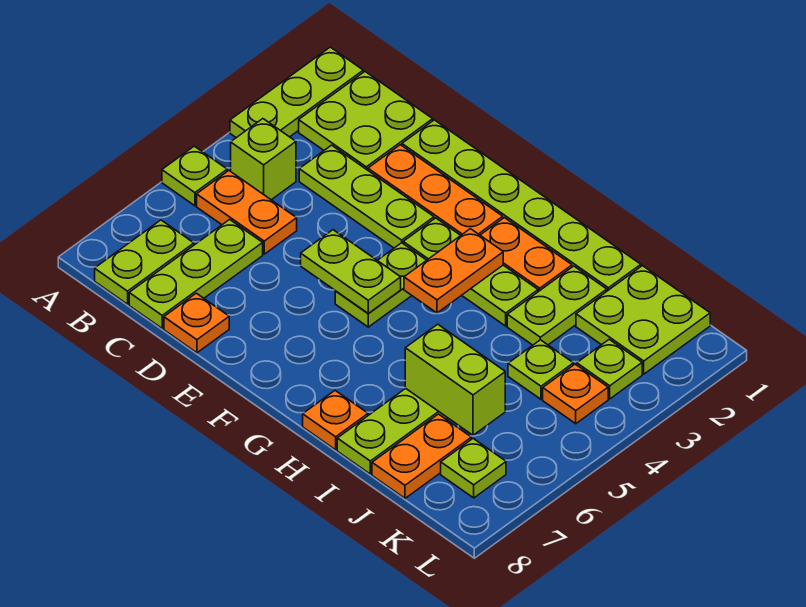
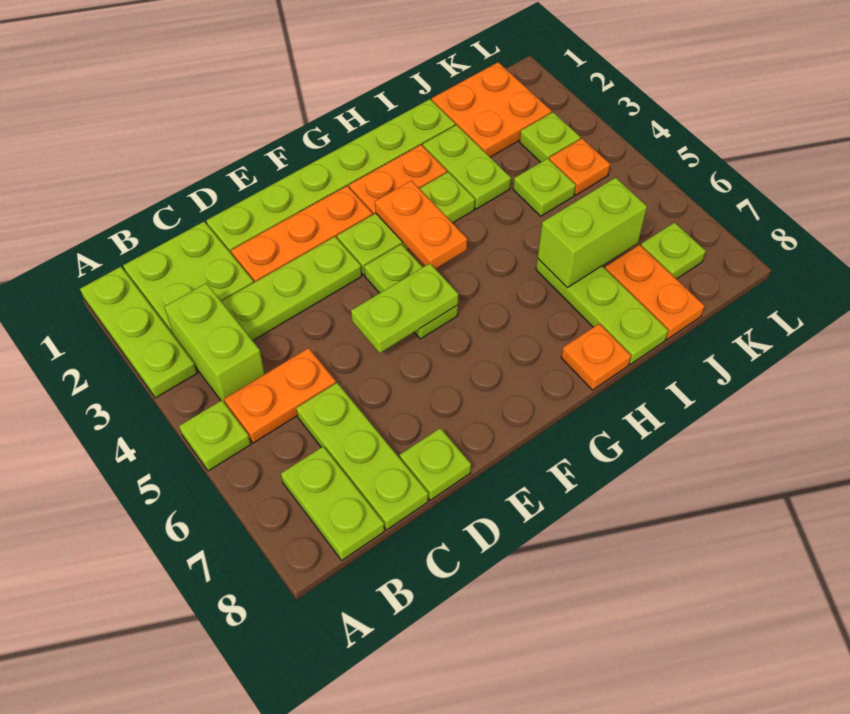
lime 1x1 brick [231,119,296,200] -> lime 1x2 brick [164,283,265,405]
orange 1x1 plate [164,293,229,353] -> lime 1x1 plate [400,428,471,500]
lime 2x2 plate [576,266,710,374] -> orange 2x2 plate [432,62,552,157]

